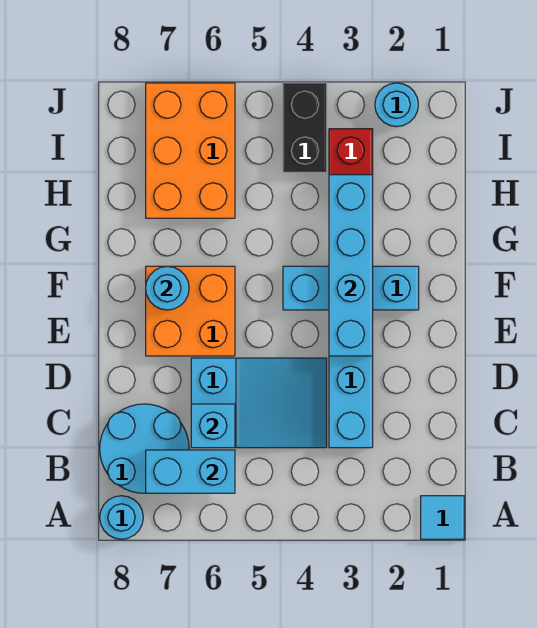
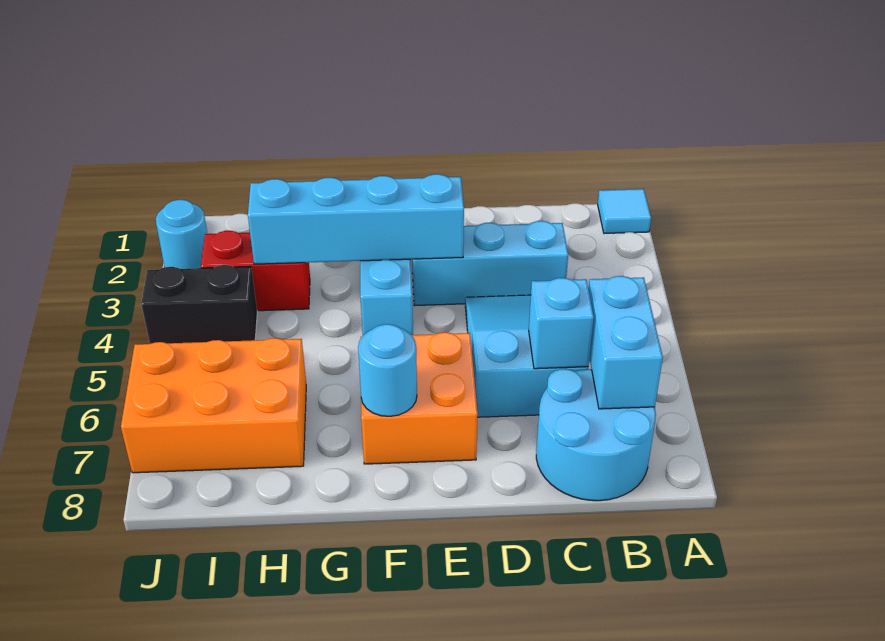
cyan 1x1 round brick [100,496,143,539] -> none

